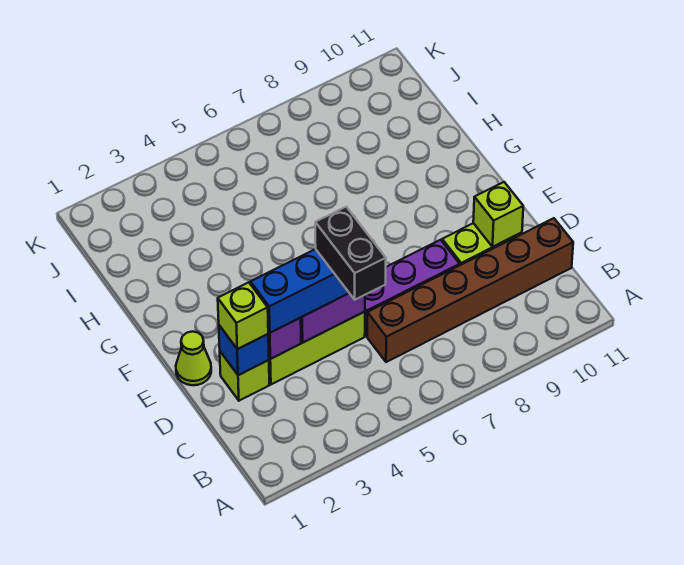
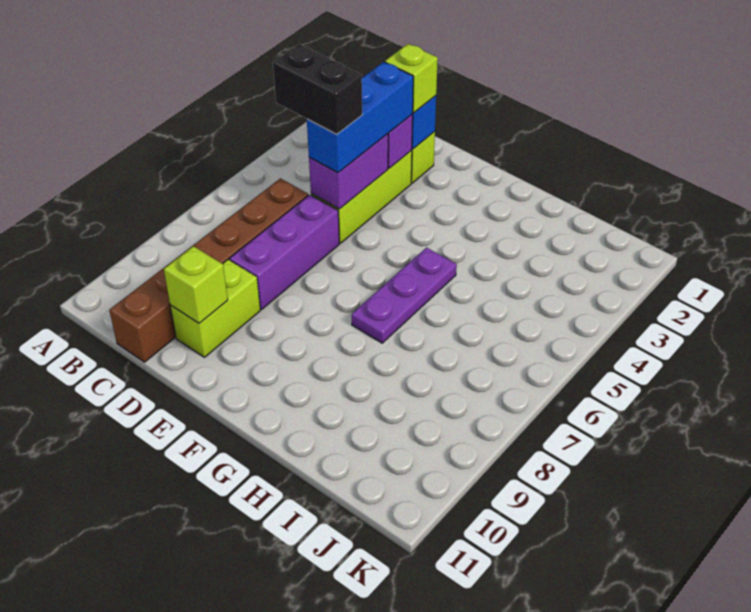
lime 1x1 cone [176,331,211,385] -> none
none -> purple 1x3 plate [352,248,457,343]

